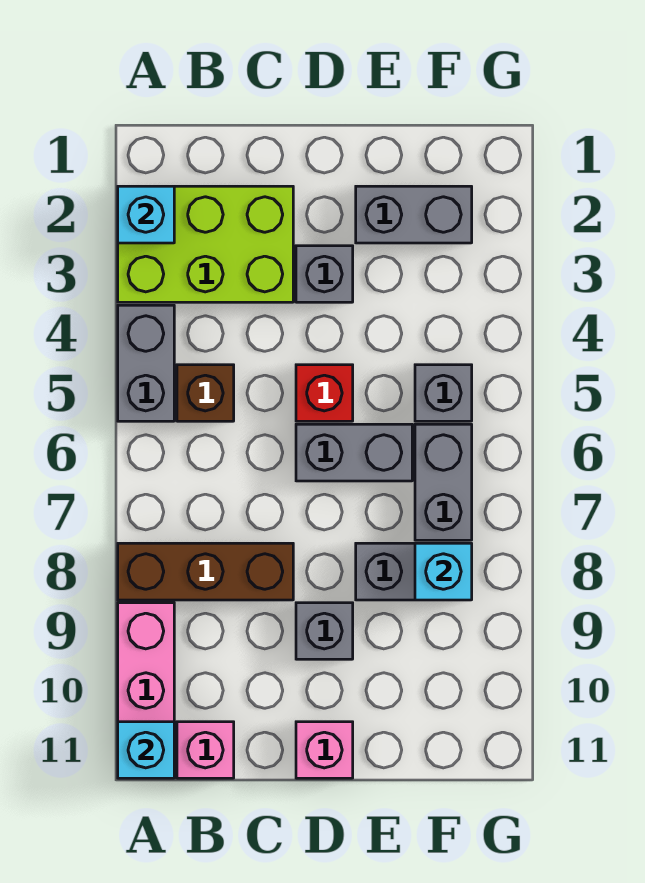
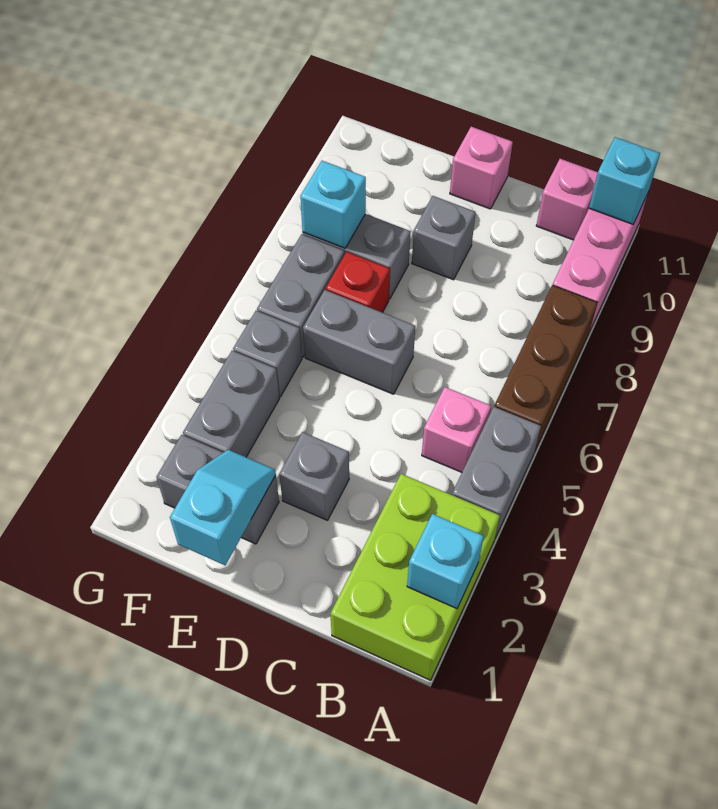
lime 2x3 brick [118,186,293,302] -> lime 2x3 brick turned to [330,474,500,680]
brown 1x3 brick [118,543,293,600] -> brown 1x3 brick turned to [494,285,597,450]
brown 1x1 brick [177,365,234,421] -> pink 1x1 brick [422,387,491,472]
red 1x1 brick [296,365,353,421] -> red 1x1 brick moved to [326,252,390,313]
none -> cyan 1x2 slope [170,450,276,565]
none -> grey 1x2 brick [183,351,280,457]

